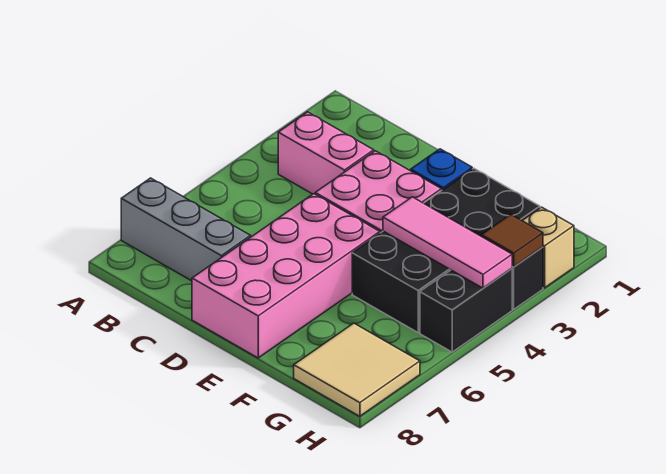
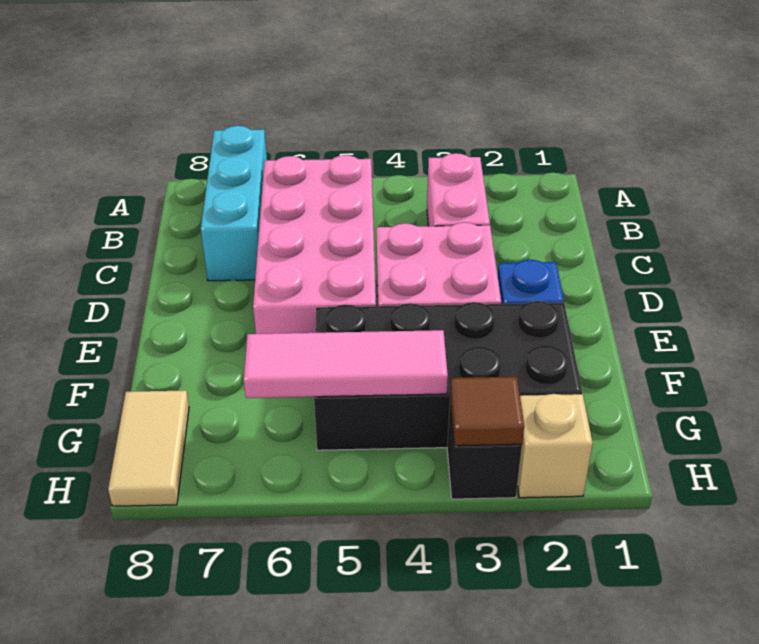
grey 1x3 brick [121,178,251,281] -> cyan 1x3 brick [201,126,267,281]
pink 2x4 brick [192,194,380,358] -> pink 2x4 brick turned to [253,155,376,334]
pink 1x3 tile [383,197,512,288] -> pink 1x3 tile turned to [244,330,448,398]
tan 2x2 tile [294,323,420,416] -> tan 1x2 tile [108,390,189,506]
black 1x2 brick [420,269,512,352] -> none

